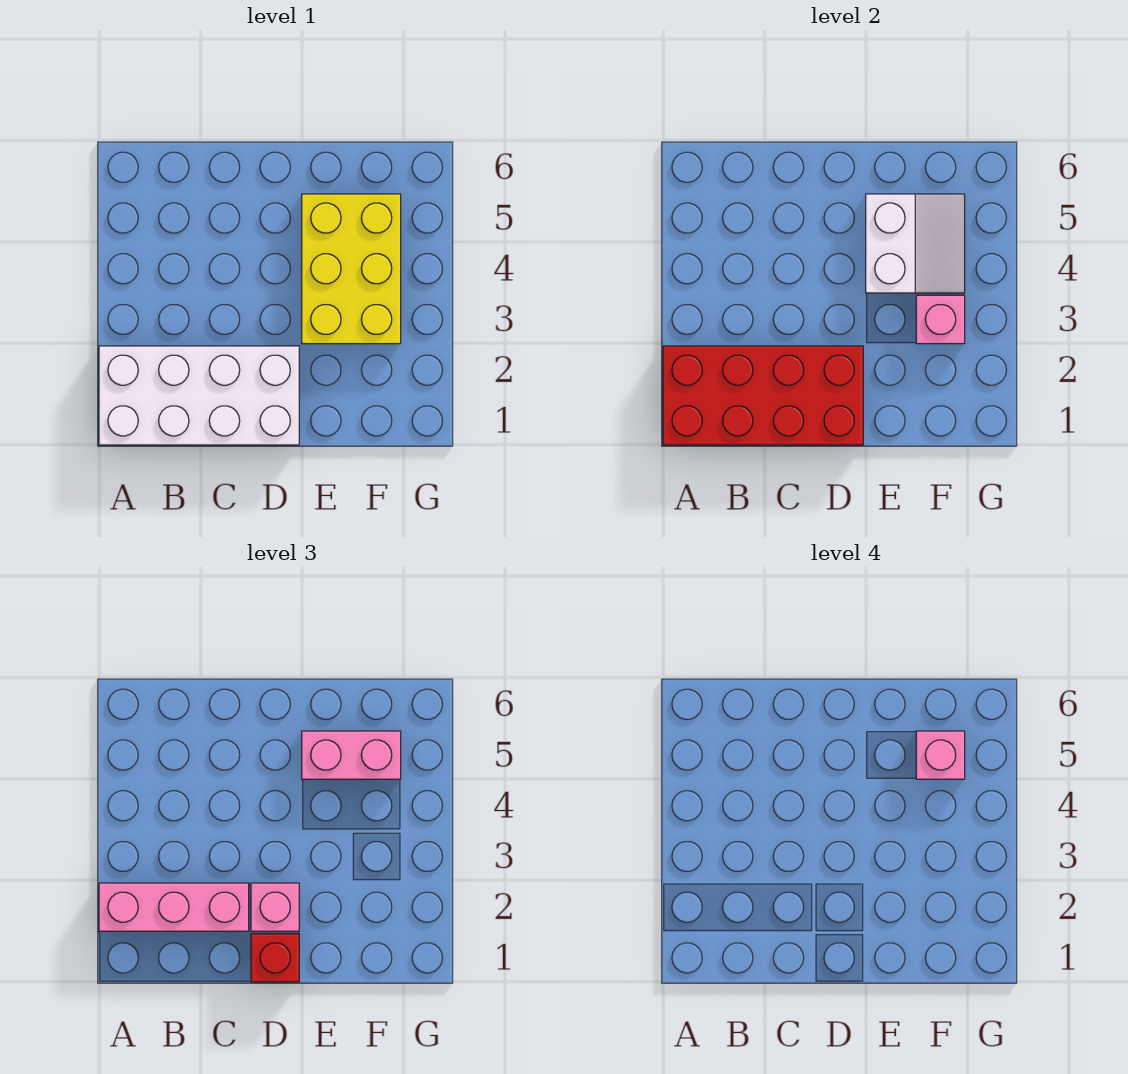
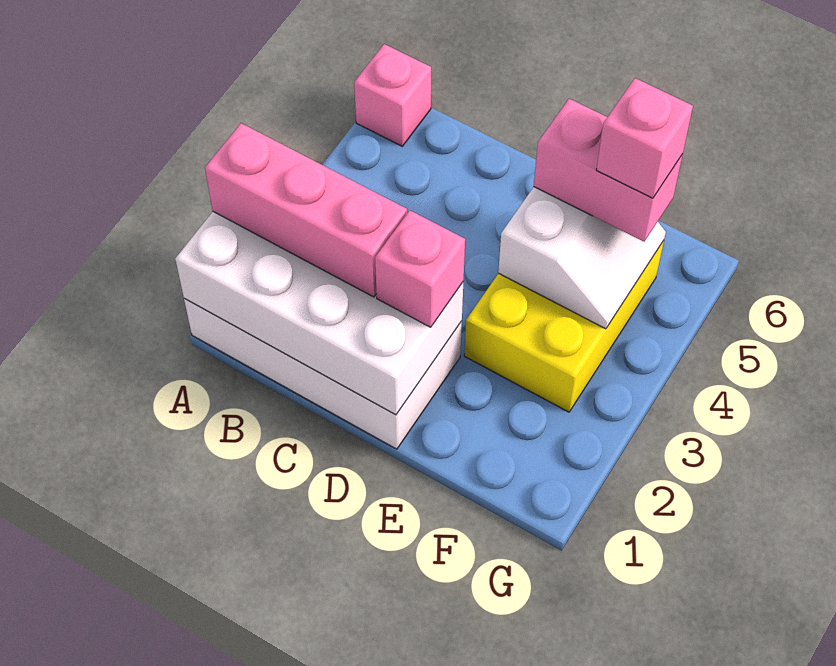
red 2x4 brick [663,346,863,445] -> white 2x4 brick [175,212,463,415]
red 1x1 brick [251,934,299,982] -> none
pink 1x1 brick [916,295,965,344] -> pink 1x1 brick moved to [354,44,431,146]

